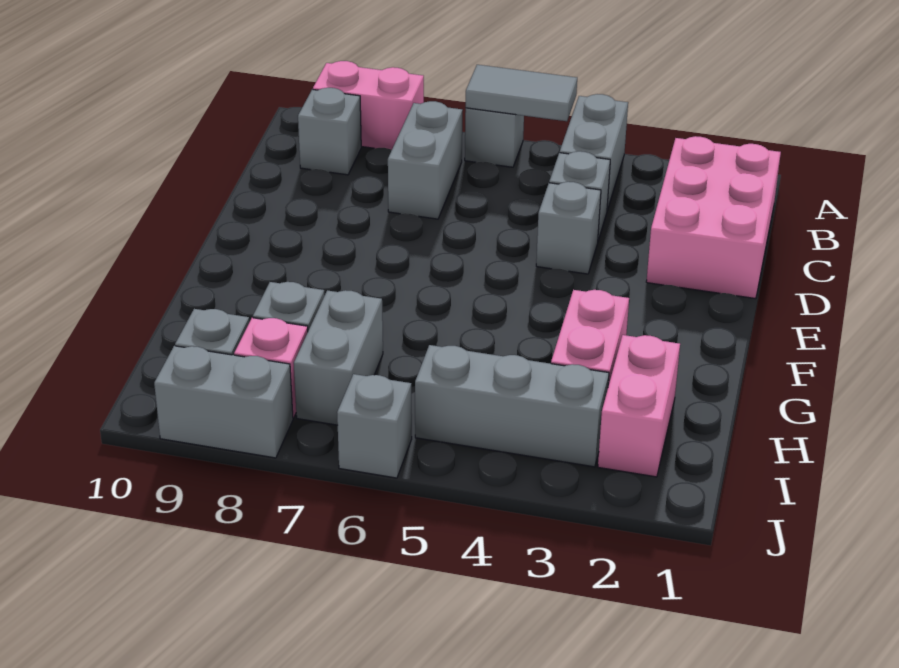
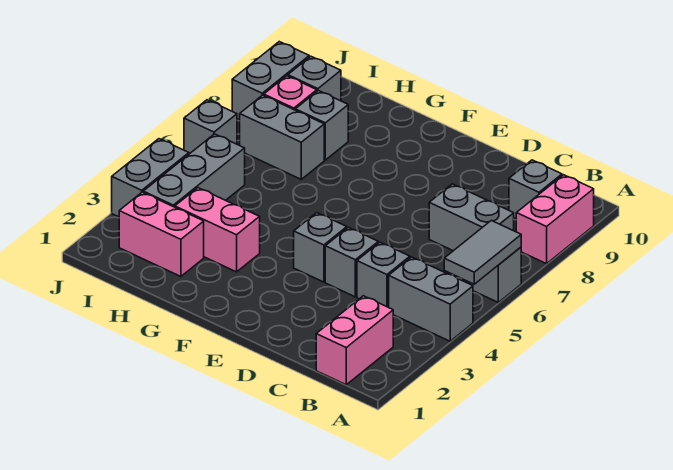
pink 2x3 brick [646,136,781,299] -> pink 1x2 brick [316,296,393,385]
none -> grey 1x1 brick [294,213,347,282]
none -> grey 1x2 brick [112,139,189,217]

